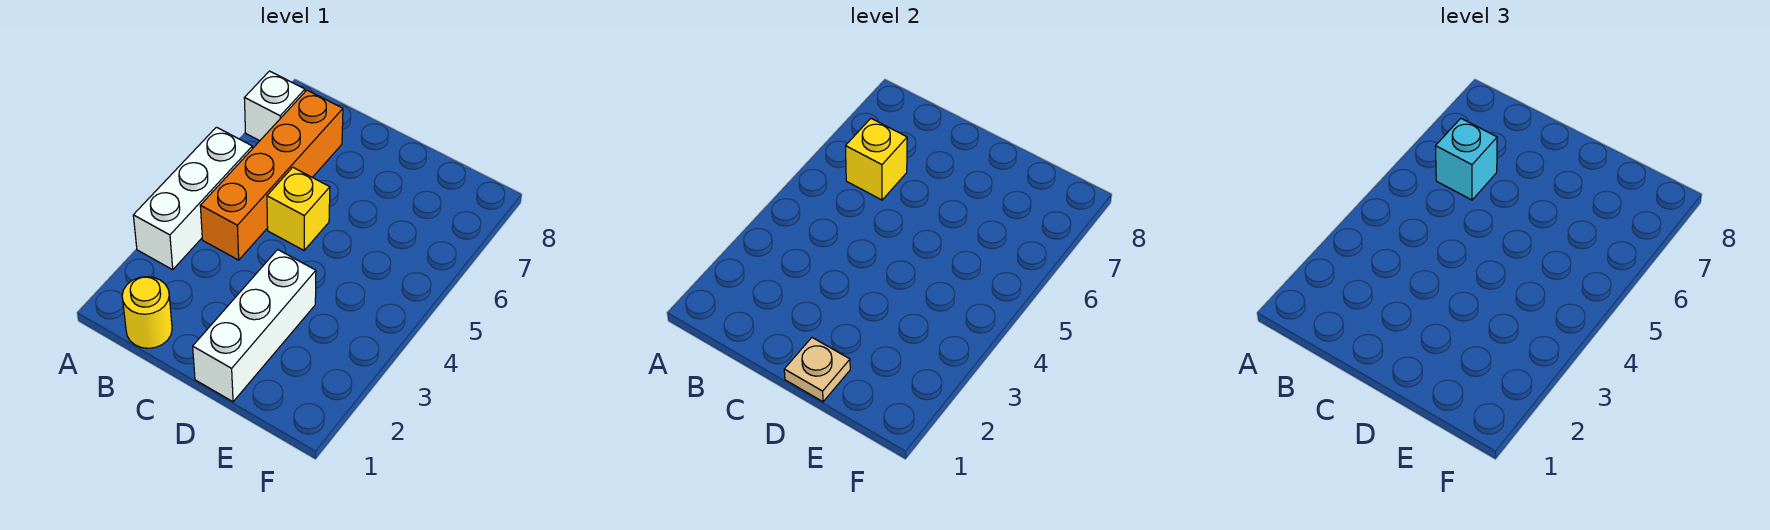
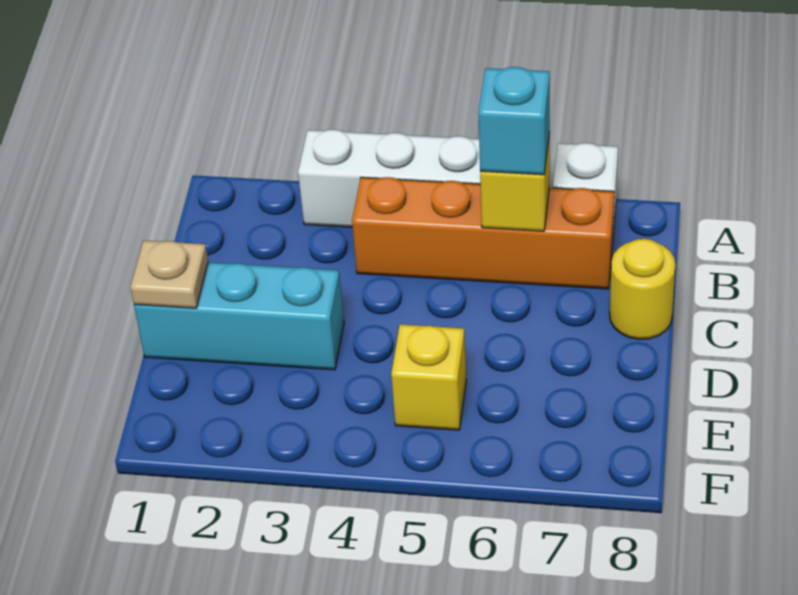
yellow 1x1 round brick [122,277,172,348] -> yellow 1x1 round brick moved to [610,239,675,339]
yellow 1x1 brick [267,167,330,250] -> yellow 1x1 brick moved to [391,324,466,430]
white 1x3 brick [193,250,316,402] -> cyan 1x3 brick [134,262,344,370]

